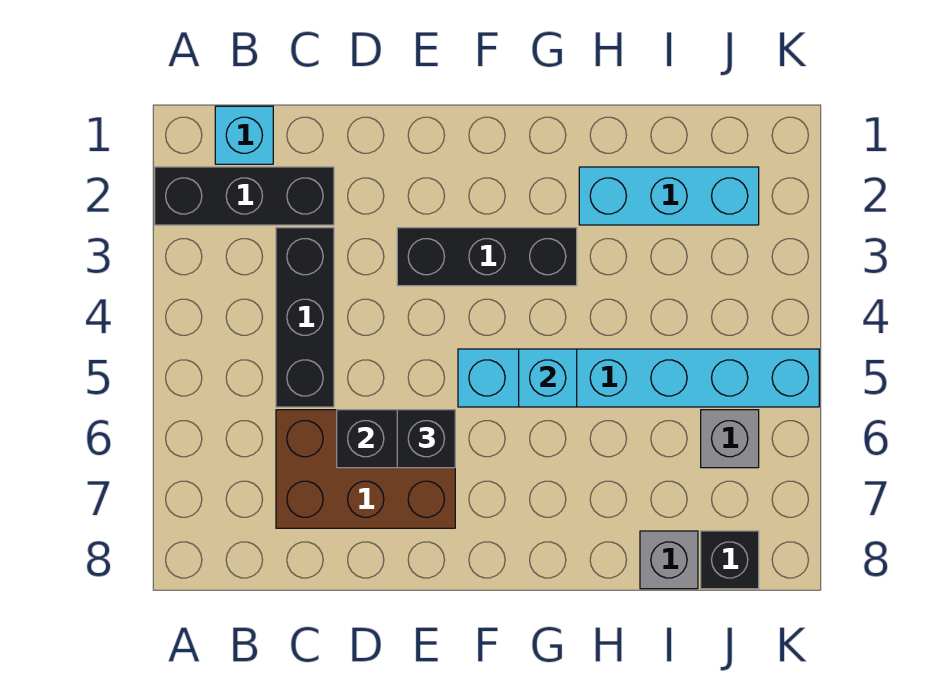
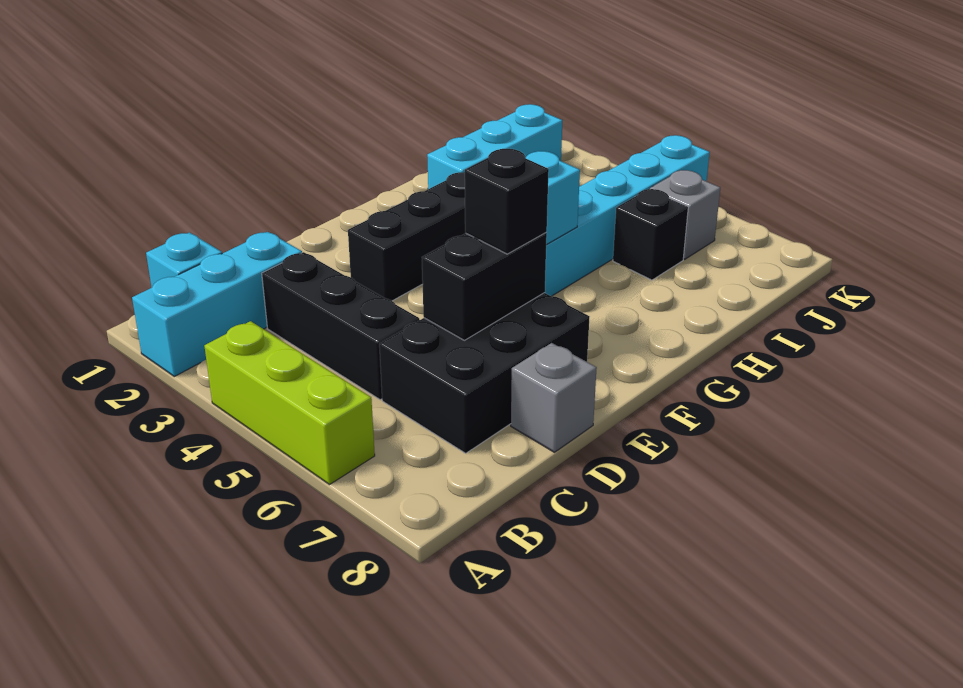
black 1x3 brick [155,167,334,225] -> cyan 1x3 brick [132,232,302,376]
none -> lime 1x3 brick [204,321,375,485]
brown 2x3 brick [276,410,455,528] -> black 2x3 brick [379,293,590,453]
grey 1x1 brick [640,531,698,589] -> grey 1x1 brick moved to [511,343,597,452]
black 1x1 brick [701,531,759,589] -> black 1x1 brick moved to [613,189,688,280]

